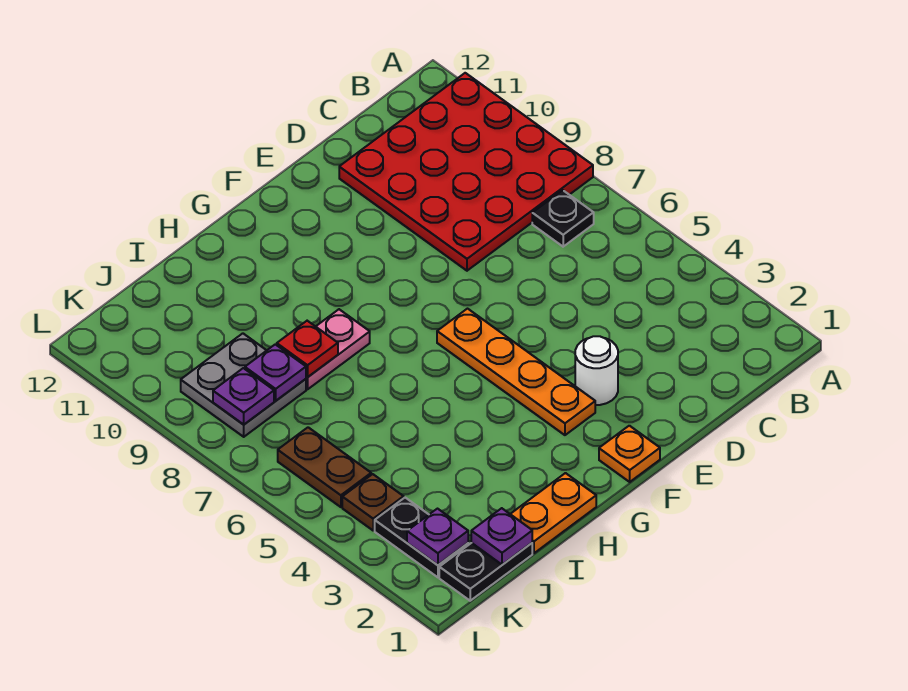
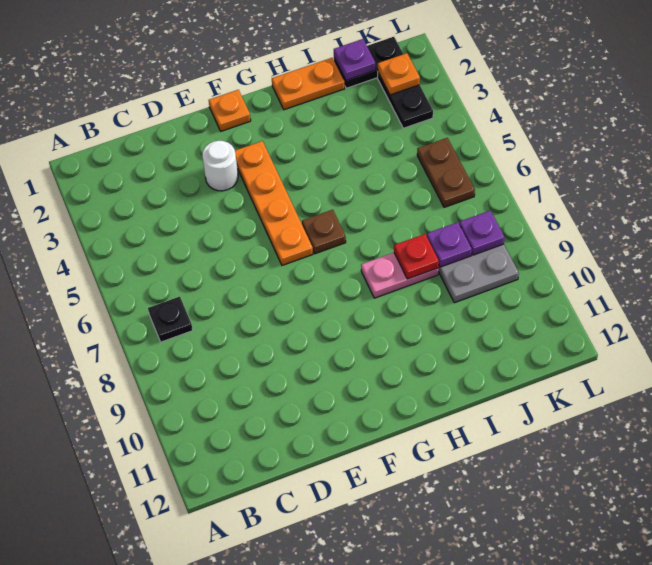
red 4x4 plate [339,73,593,271] -> none
purple 1x1 plate [407,509,468,565] -> orange 1x1 plate [378,53,420,95]
brown 1x1 plate [342,474,404,530] -> brown 1x1 plate moved to [302,210,346,254]

